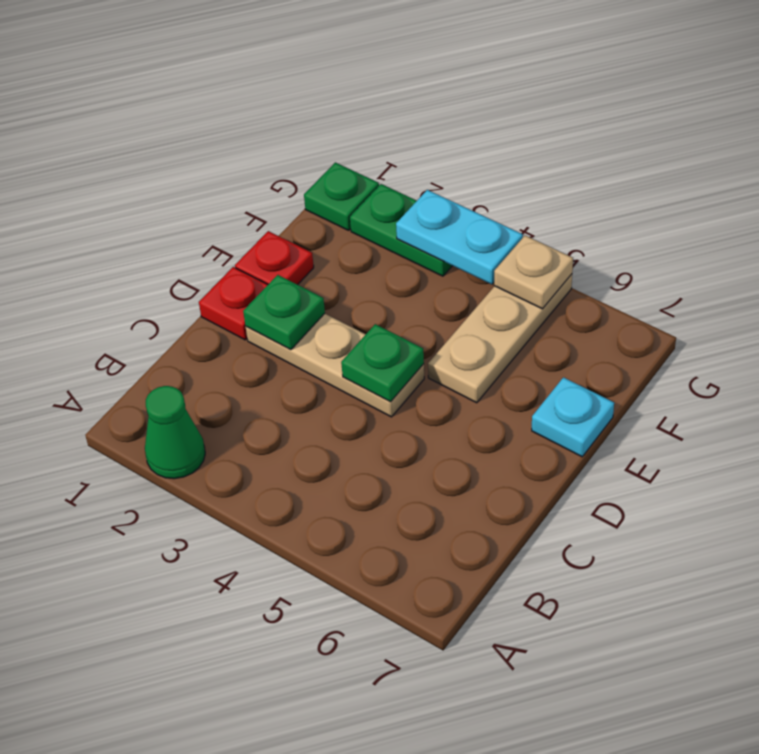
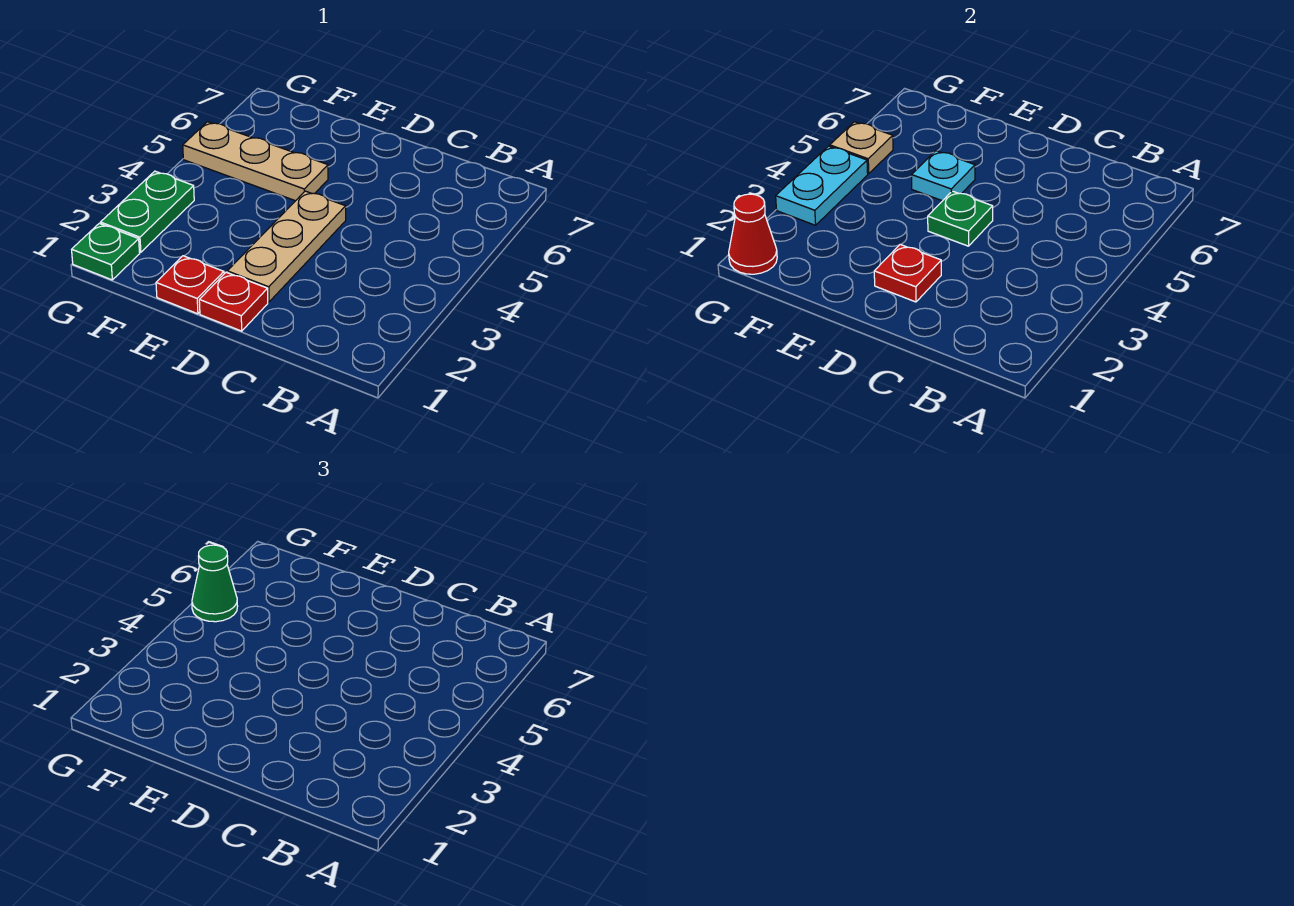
green 1x1 cone [145,386,205,479] -> green 1x1 cone moved to [192,545,238,622]
green 1x1 plate [243,275,325,350] -> red 1x1 plate [874,244,941,302]
cyan 1x1 plate [532,377,614,457] -> cyan 1x1 plate moved to [912,151,975,201]
none -> red 1x1 cone [729,194,777,274]

